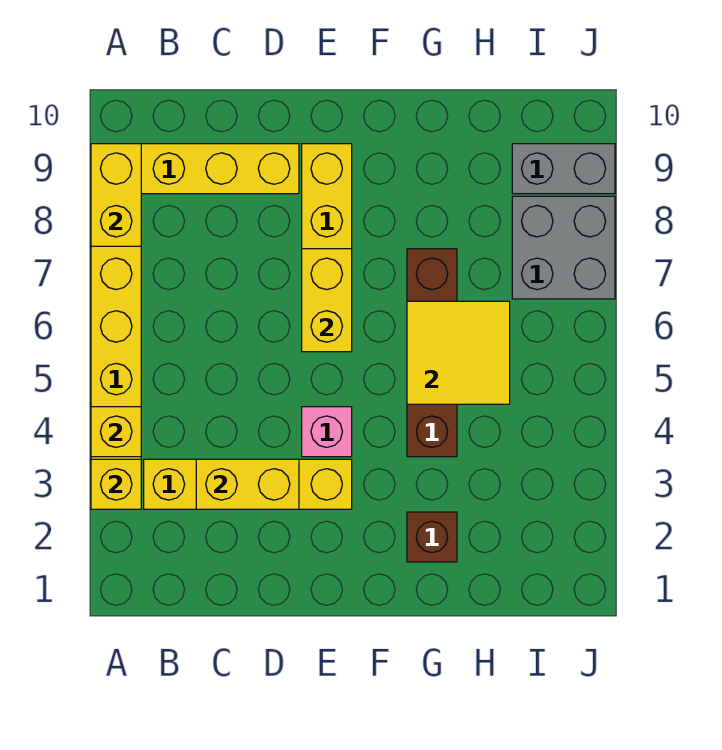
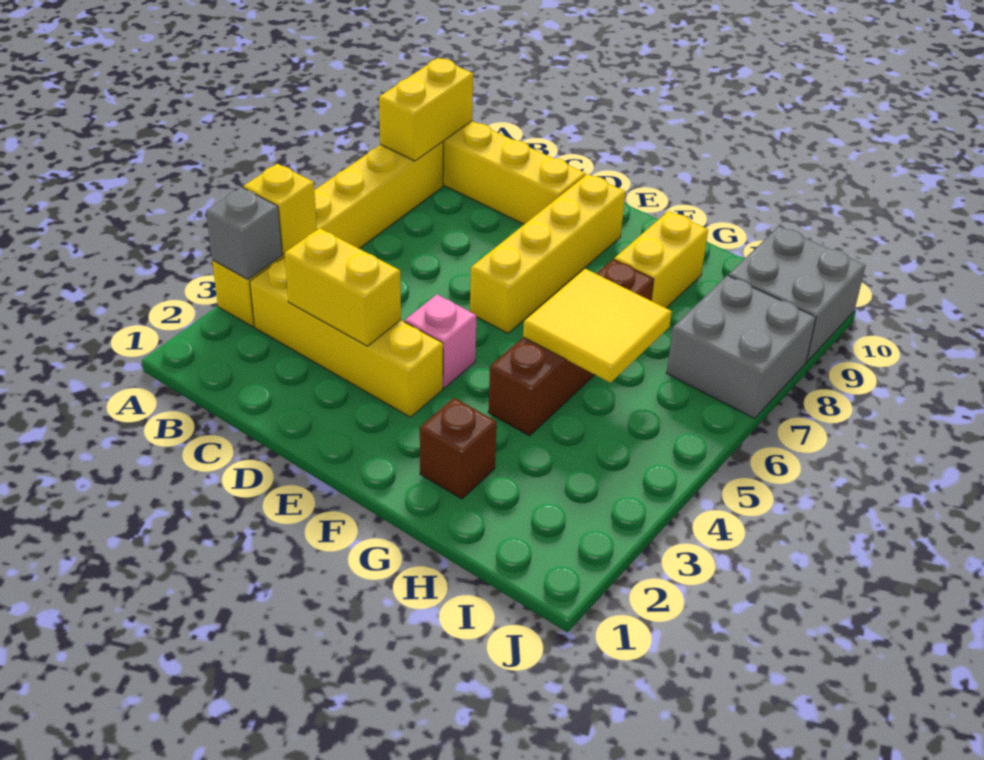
yellow 1x1 brick [91,459,141,509] -> grey 1x1 brick [206,187,282,279]
yellow 1x2 brick [302,249,352,352] -> yellow 1x2 brick moved to [614,211,708,308]
grey 1x2 brick [512,144,615,194] -> grey 2x2 brick [728,226,866,362]

